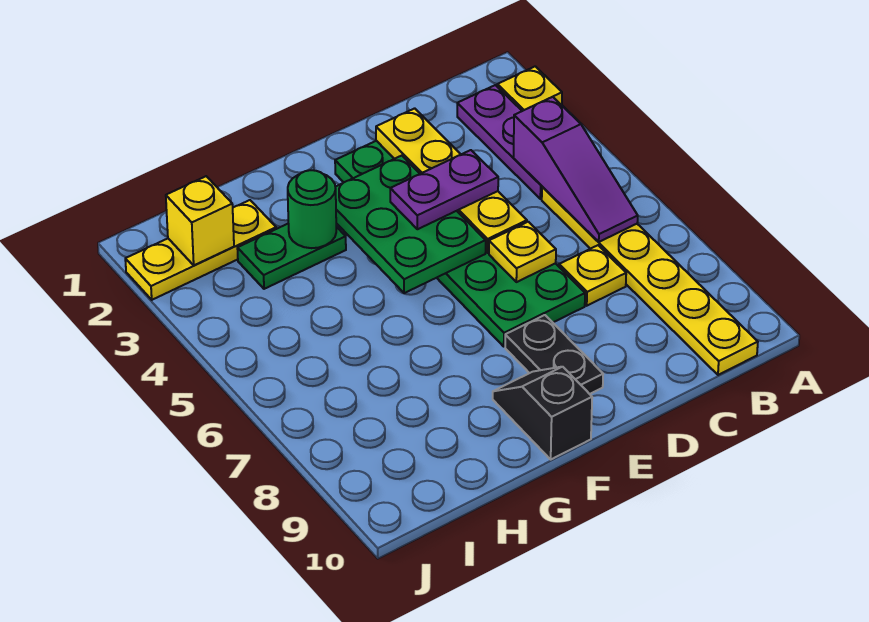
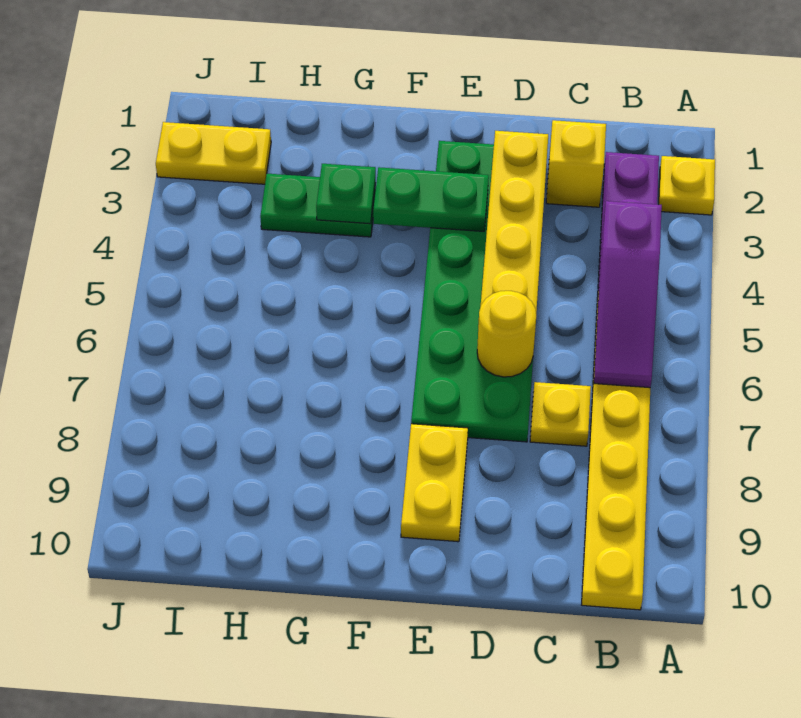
purple 1x2 plate [390,150,498,229] -> none
yellow 1x1 plate [489,222,556,282] -> yellow 1x1 round brick [477,291,536,377]
green 2x3 plate [335,156,486,293] -> green 1x2 plate [373,167,489,231]
black 1x2 plate [505,315,603,394] -> yellow 1x2 plate [401,424,468,542]
black 1x2 slope [493,367,592,459] -> none
green 1x1 round brick [288,170,336,248] -> green 1x1 plate [316,164,376,224]
yellow 1x3 plate [125,200,276,300] -> yellow 1x2 plate [156,122,271,184]
yellow 1x1 brick [166,176,234,265] -> yellow 1x1 brick moved to [546,120,606,207]

